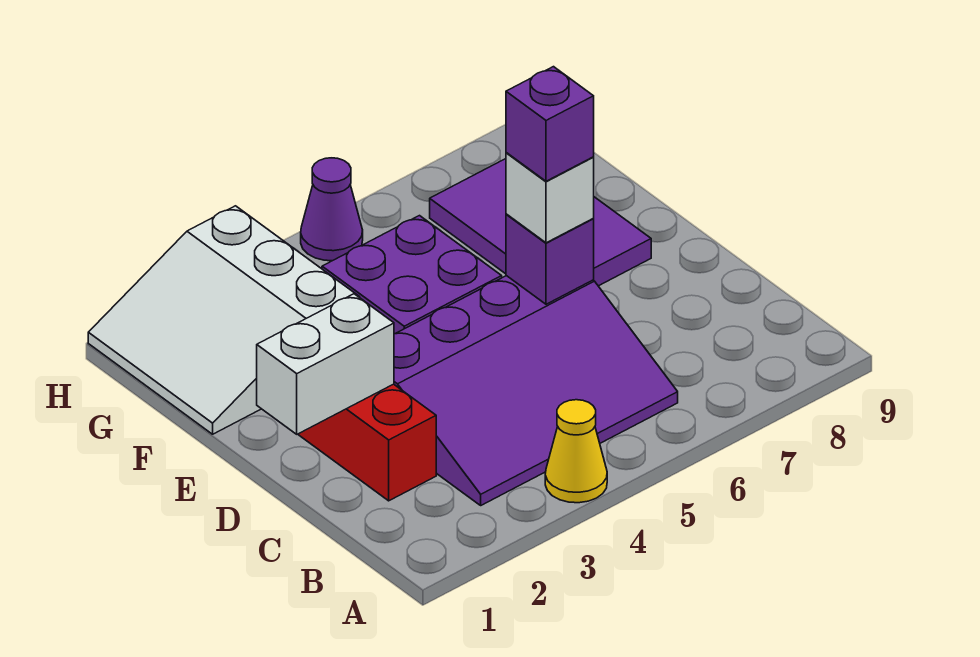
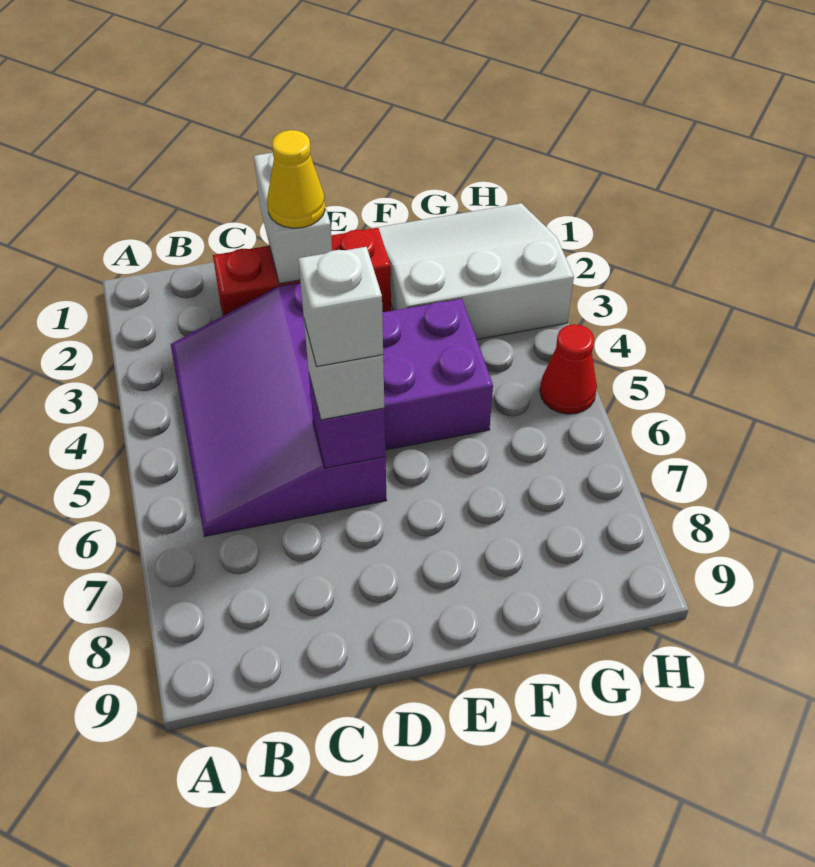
yellow 1x1 cone [545,400,607,503] -> yellow 1x1 cone moved to [267,130,325,228]
purple 1x1 brick [506,67,594,181] -> white 1x1 brick [298,247,383,367]
purple 2x3 tile [430,159,651,286] -> none
purple 1x1 cone [301,158,363,261] -> red 1x1 cone [540,324,597,414]

